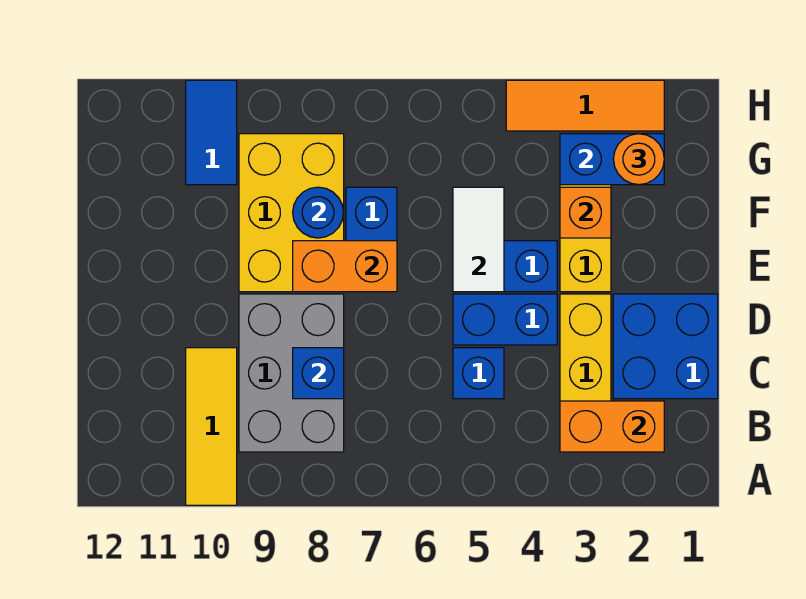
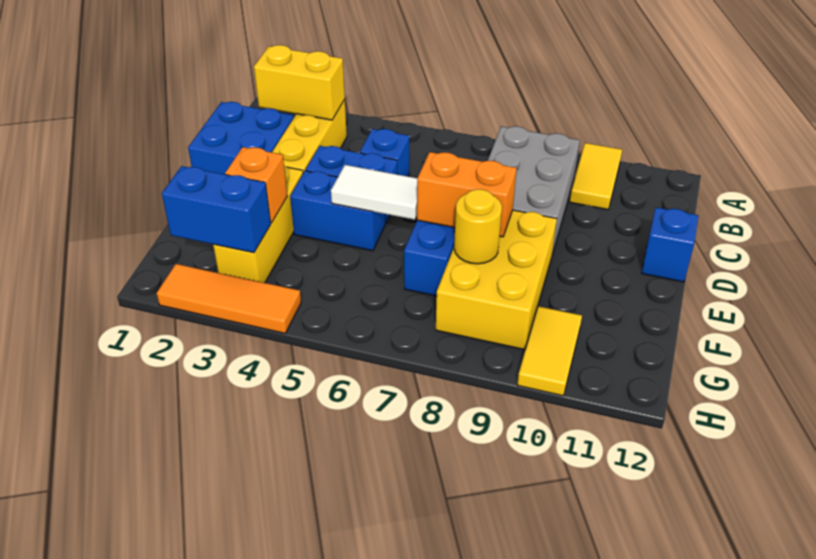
yellow 1x3 tile [186,348,237,505] -> yellow 1x2 tile [570,143,622,209]
orange 1x2 brick [560,401,664,452] -> yellow 1x2 brick [254,45,345,120]
blue 1x1 brick [293,348,344,399] -> blue 1x1 brick moved to [642,208,698,282]
white 1x2 tile [453,187,504,292] -> white 1x2 tile turned to [331,165,417,220]
blue 1x1 round brick [293,187,343,238] -> yellow 1x1 round brick [454,189,502,264]
orange 1x1 round brick [613,134,664,185] -> none
blue 1x2 tile [186,80,237,185] -> yellow 1x2 tile [517,306,582,396]

